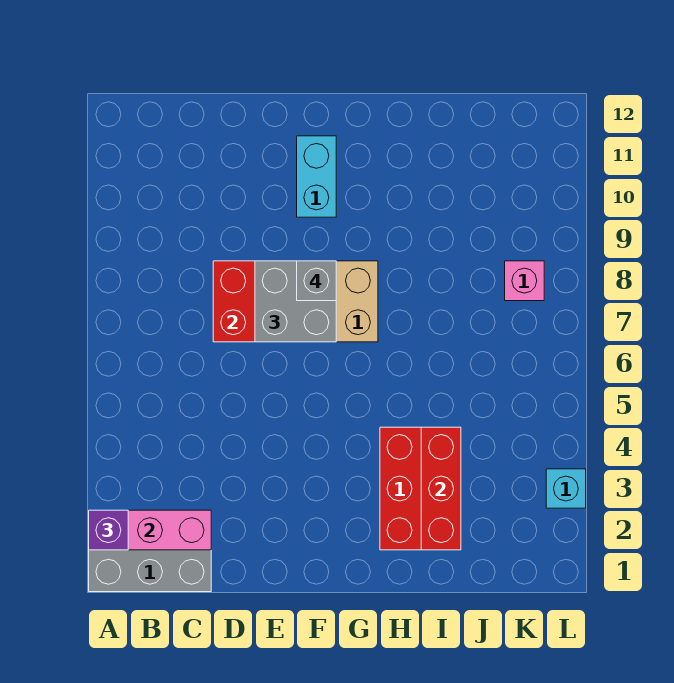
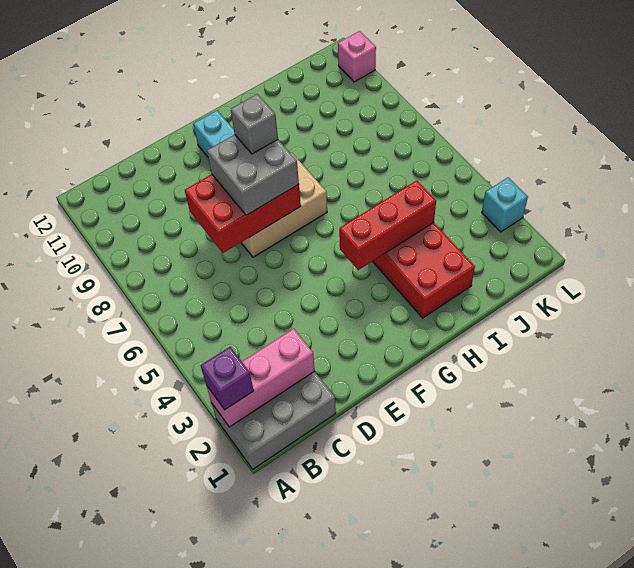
red 1x3 brick [421,427,461,550] -> red 1x3 brick turned to [339,180,436,270]
pink 1x1 brick [505,261,544,301] -> pink 1x1 brick moved to [338,31,376,82]

